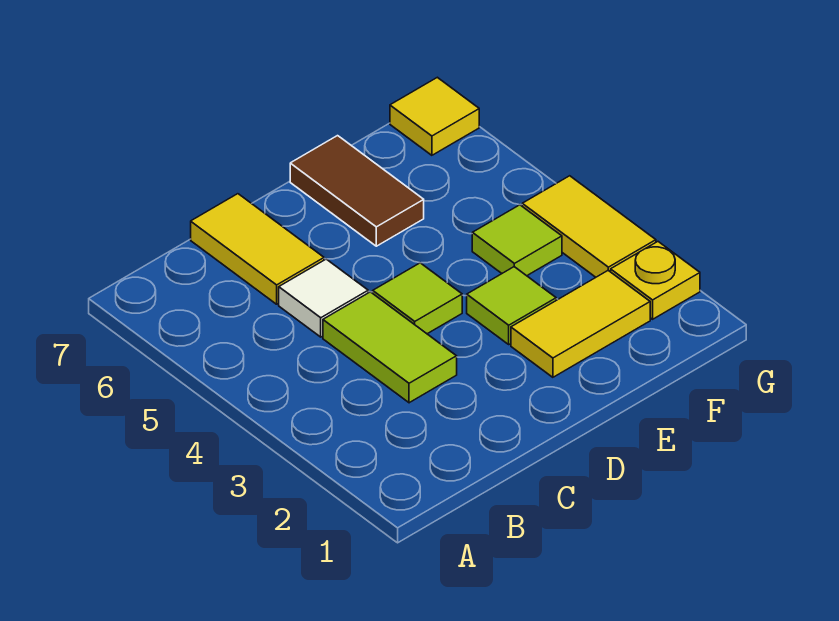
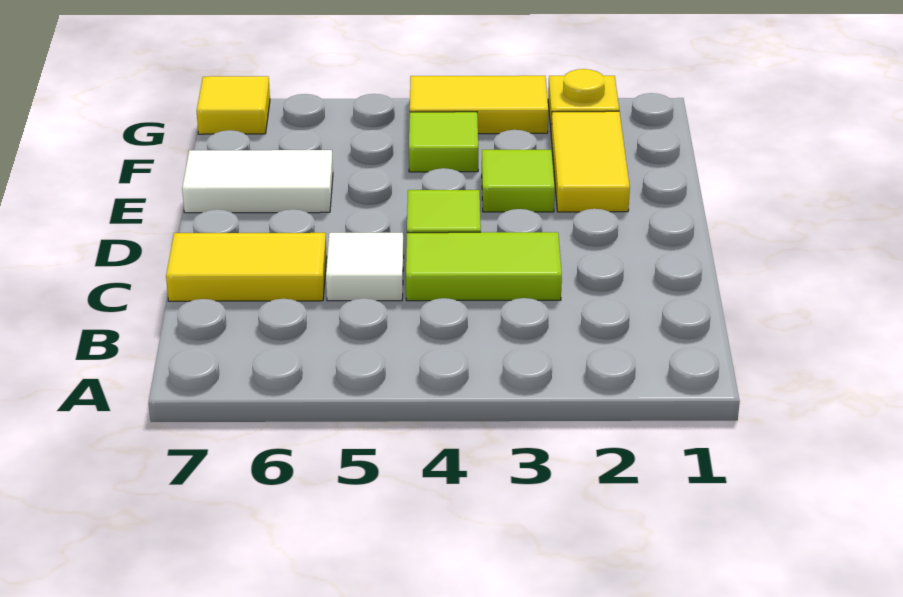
brown 1x2 tile [290,136,424,246] -> white 1x2 tile [182,150,333,213]

